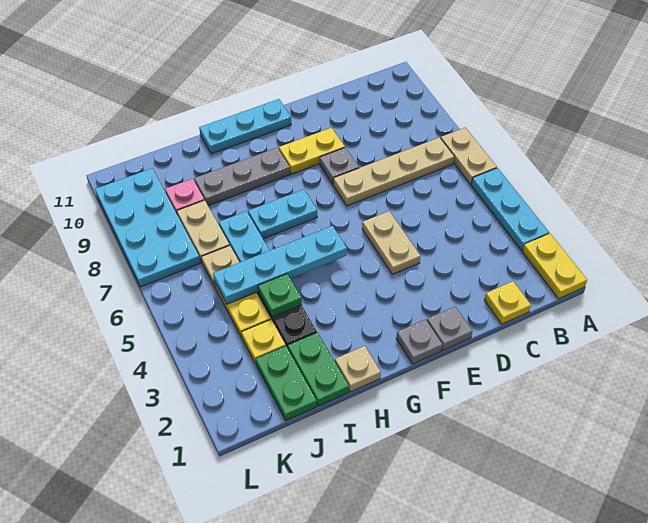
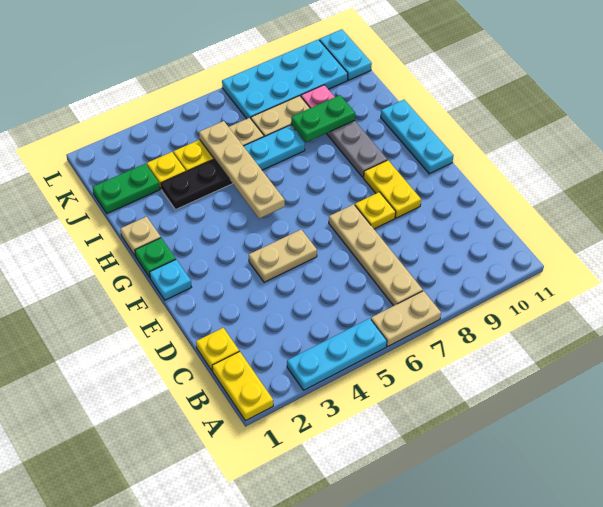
yellow 1x2 plate [522,234,587,299] -> yellow 1x2 plate turned to [212,351,273,421]
grey 1x1 plate [427,306,473,350] -> none
grey 1x1 plate [320,148,359,184] -> yellow 1x1 plate [355,192,396,229]
grey 1x1 plate [396,319,442,364] -> cyan 1x1 plate [150,260,191,300]
cyan 1x4 plate [213,226,347,304] -> tan 1x4 plate [199,121,285,219]
cyan 1x2 plate [248,189,317,239] -> cyan 1x2 plate moved to [319,29,372,80]
green 1x2 plate [288,333,349,406] -> green 1x2 plate moved to [291,95,355,142]
green 1x1 plate [258,274,302,317] -> green 1x1 plate moved to [135,238,176,278]

